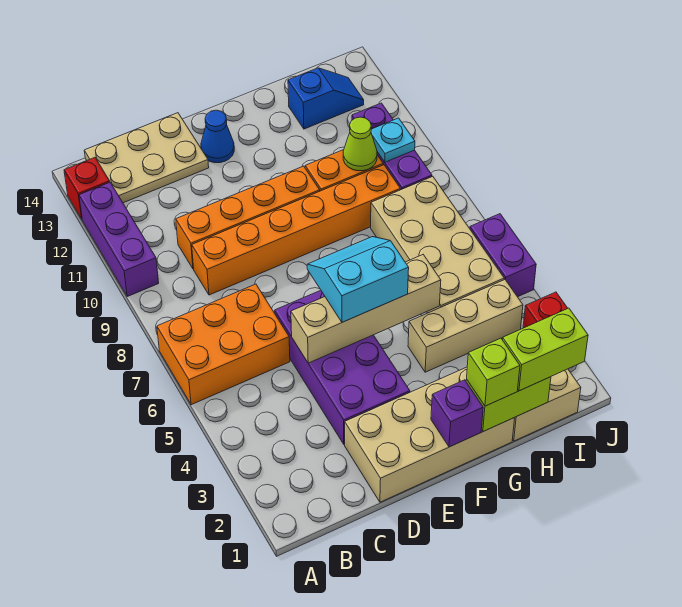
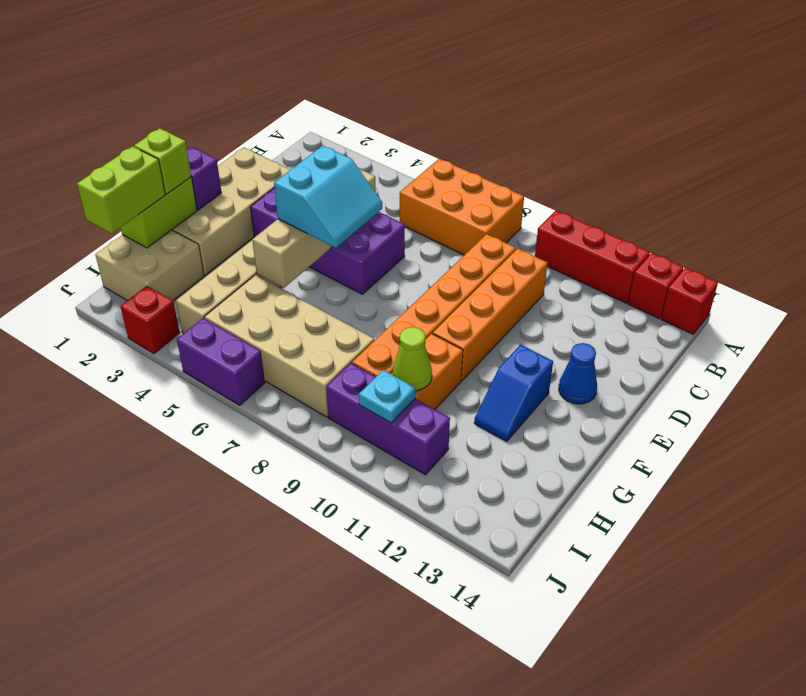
orange 2x3 brick [157,284,290,405] -> orange 2x3 brick turned to [400,159,524,255]
purple 1x3 brick [79,182,159,296] -> red 1x3 brick [535,211,650,303]
none -> red 1x1 brick [661,268,718,334]
tan 2x3 plate [84,113,209,203] -> none
blue 1x2 slope [288,68,364,129] -> blue 1x2 slope moved to [474,345,553,441]

